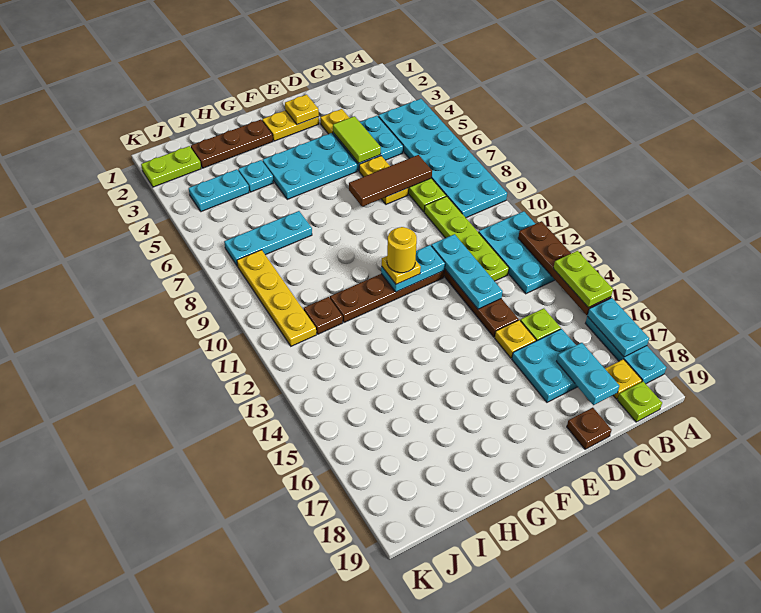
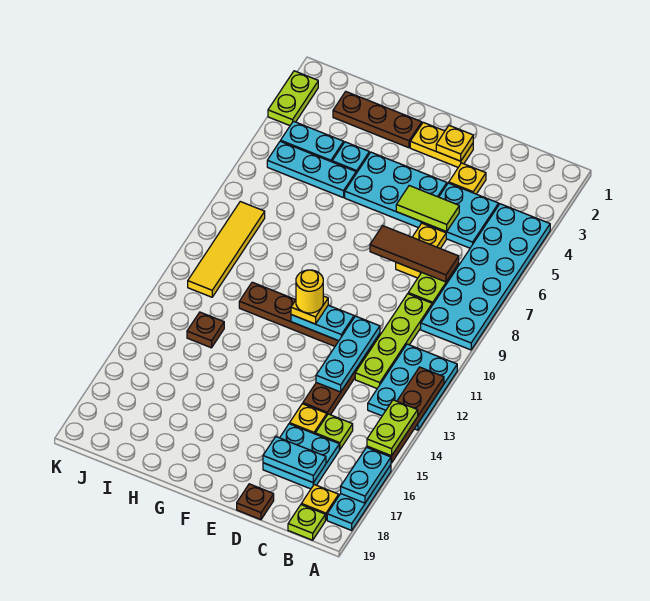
cyan 1x2 plate [556,343,619,405] -> cyan 1x2 plate turned to [263,437,326,483]
lime 1x2 tile [333,116,381,163] -> lime 1x2 tile turned to [396,186,459,232]
cyan 1x3 plate [224,211,312,266] -> cyan 1x3 plate moved to [267,141,356,198]
brown 1x1 plate [304,297,343,334] -> brown 1x1 plate moved to [187,312,224,348]
lime 1x2 plate [141,146,201,187] -> lime 1x2 plate turned to [268,71,318,126]
yellow 1x4 plate [237,250,316,346] -> yellow 1x4 tile [188,202,265,297]

